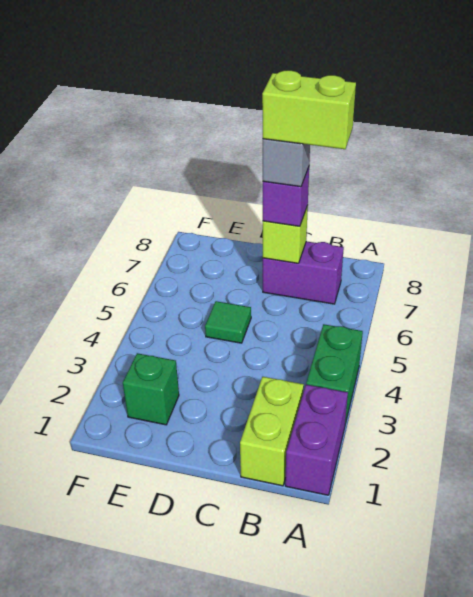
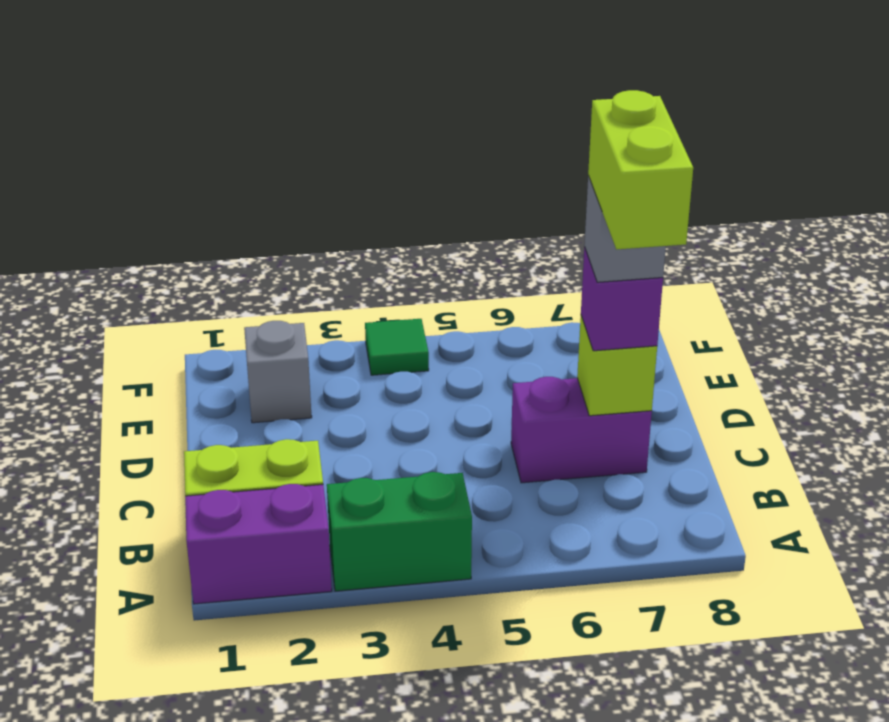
purple 1x2 brick [263,241,344,304] -> purple 1x2 brick turned to [511,377,652,483]
green 1x1 tile [205,301,251,343] -> green 1x1 tile moved to [365,319,429,375]
green 1x1 brick [123,353,179,425] -> grey 1x1 brick [244,321,312,423]

